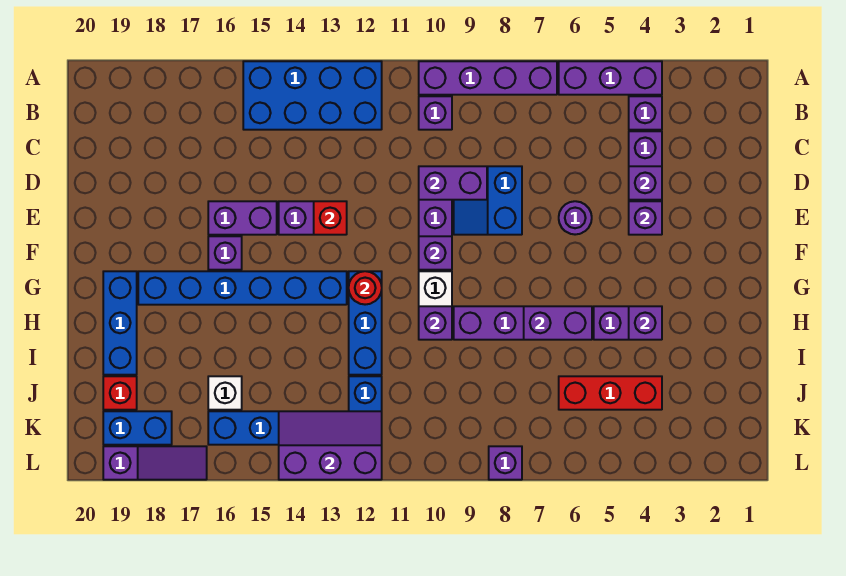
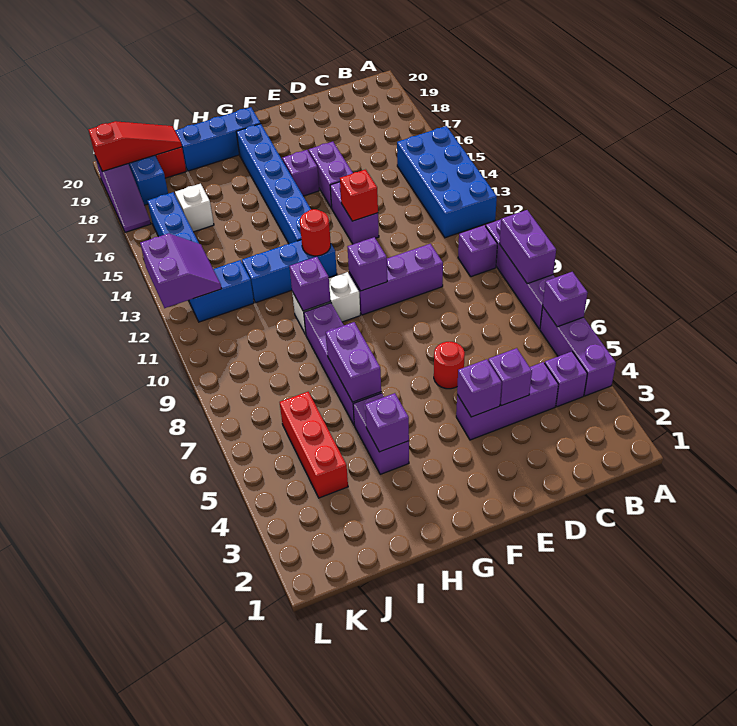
blue 2x2 slope [454,166,522,235] -> none
purple 1x2 brick [419,166,487,200] -> purple 1x2 brick moved to [500,210,556,284]
purple 1x1 round brick [559,201,592,235] -> red 1x1 round brick [434,342,465,389]
none -> red 1x3 slope [89,121,182,171]
purple 2x3 slope [279,411,382,480] -> purple 2x2 slope [140,233,222,308]
purple 1x1 brick [489,446,522,480] -> purple 1x1 brick moved to [543,272,588,327]

